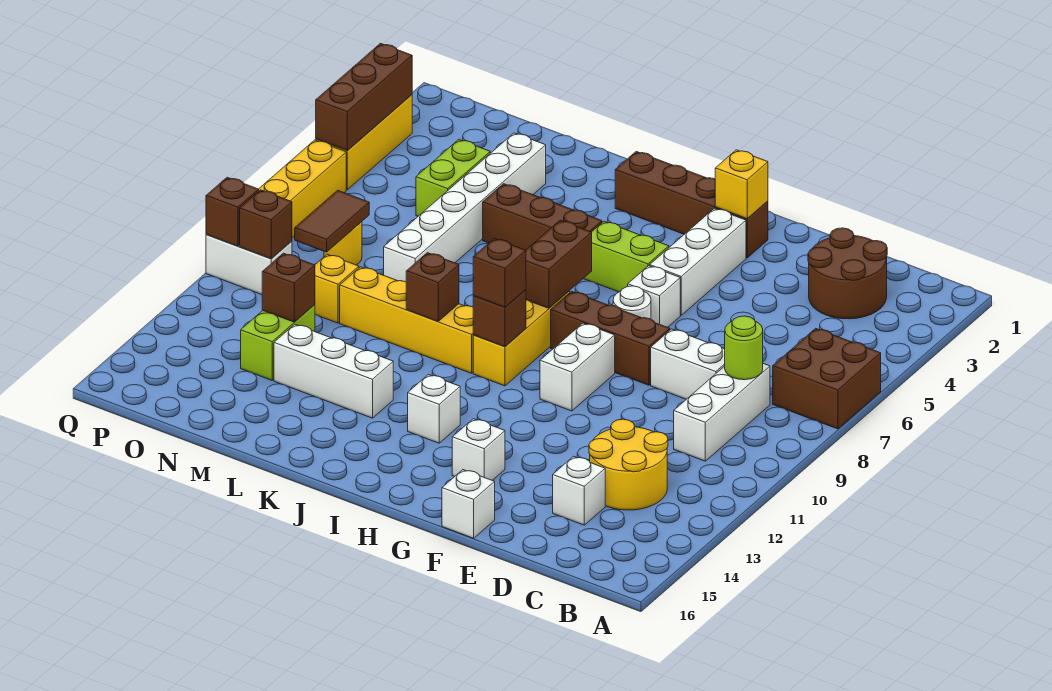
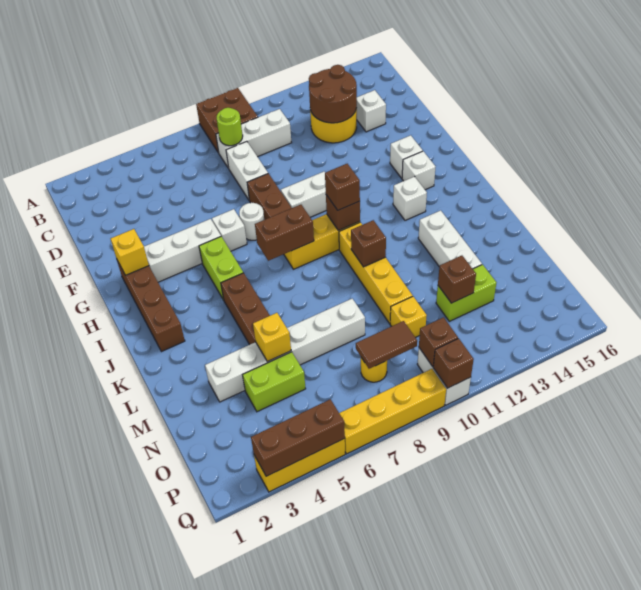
brown 2x2 brick [773,328,881,429] -> brown 2x2 brick moved to [196,88,258,153]
brown 2x2 round brick [808,228,887,319] -> brown 2x2 round brick moved to [309,65,357,123]
white 1x1 brick [442,470,495,538] -> white 1x1 brick moved to [402,151,435,190]
none -> yellow 1x1 brick [253,313,291,362]

